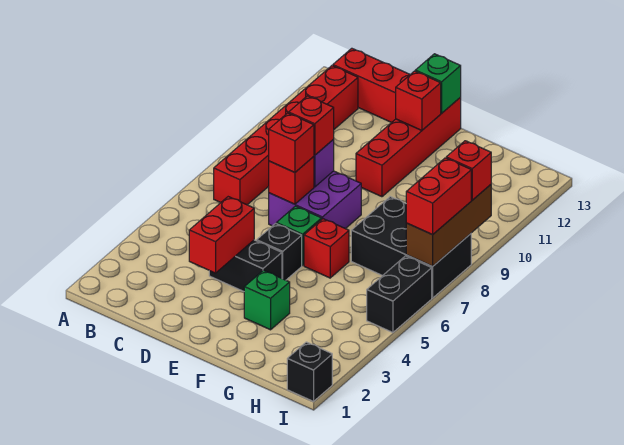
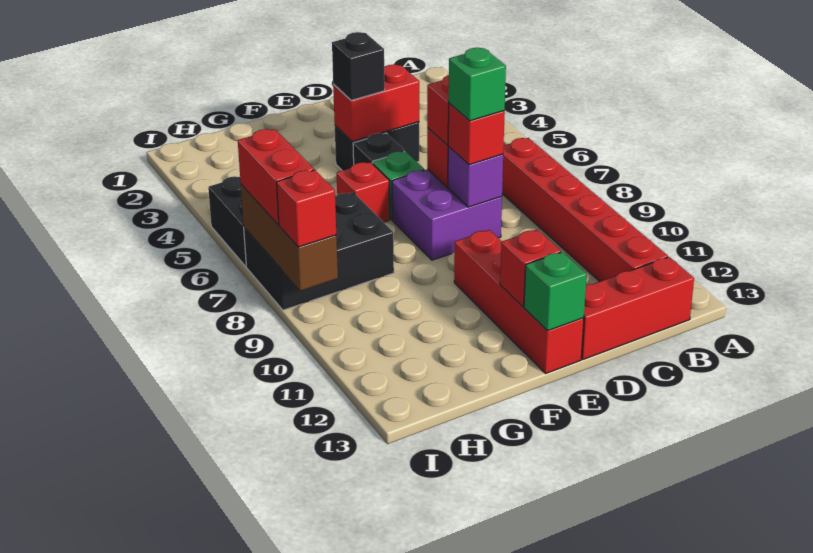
red 1x2 brick [189,197,254,273] -> red 1x2 brick turned to [333,64,419,142]
green 1x1 brick [244,270,290,330] -> green 1x1 brick moved to [449,48,506,121]
black 1x1 brick [287,342,332,401] -> black 1x1 brick moved to [332,32,385,100]

